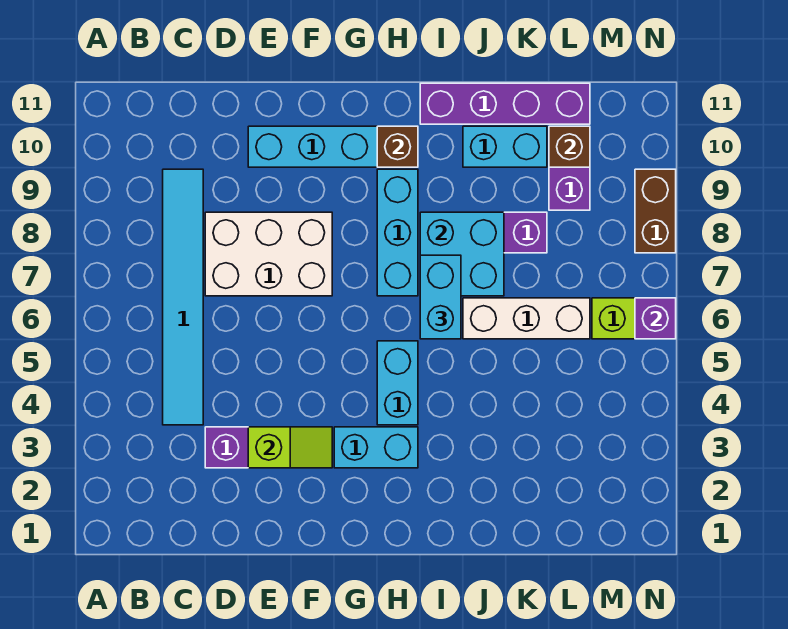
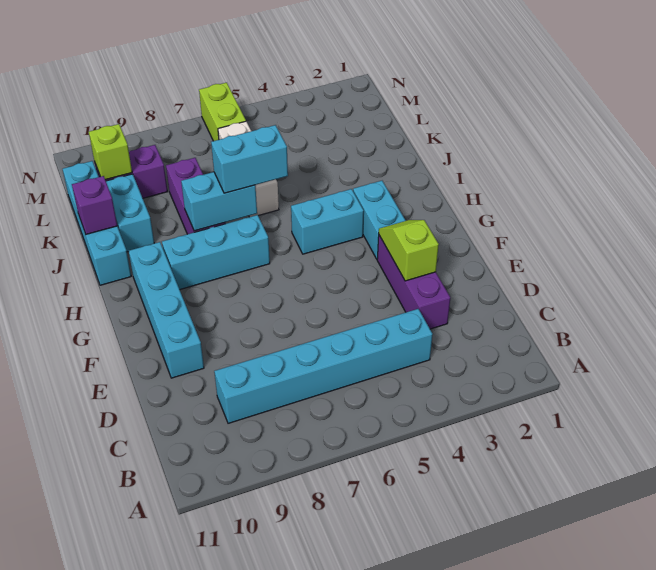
cyan 1x6 tile [163,169,203,425] -> cyan 1x6 brick [214,309,433,423]
white 2x3 brick [205,212,332,296] -> none
brown 1x1 brick [377,126,418,167] -> none
cyan 2x2 brick [420,212,504,296] -> cyan 1x2 brick [181,172,257,231]
purple 1x4 brick [420,83,590,124] -> cyan 1x4 brick [63,161,131,285]
brown 1x1 brick [549,126,590,167] -> lime 1x1 brick [89,124,132,180]
purple 1x1 brick [635,298,676,339] -> purple 1x1 brick moved to [72,176,117,234]
brown 1x2 brick [635,169,676,253] -> none

